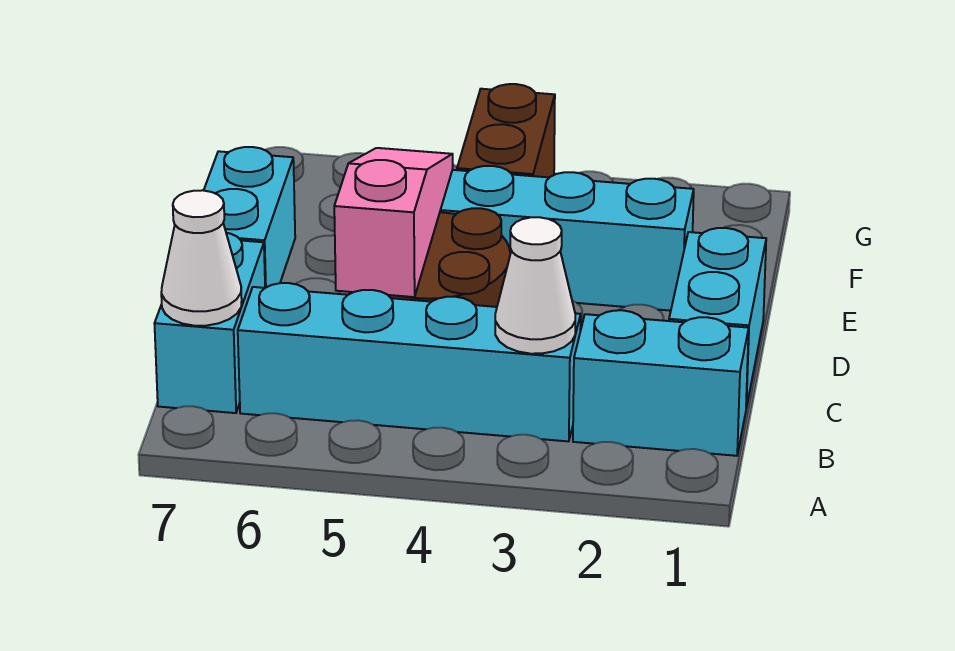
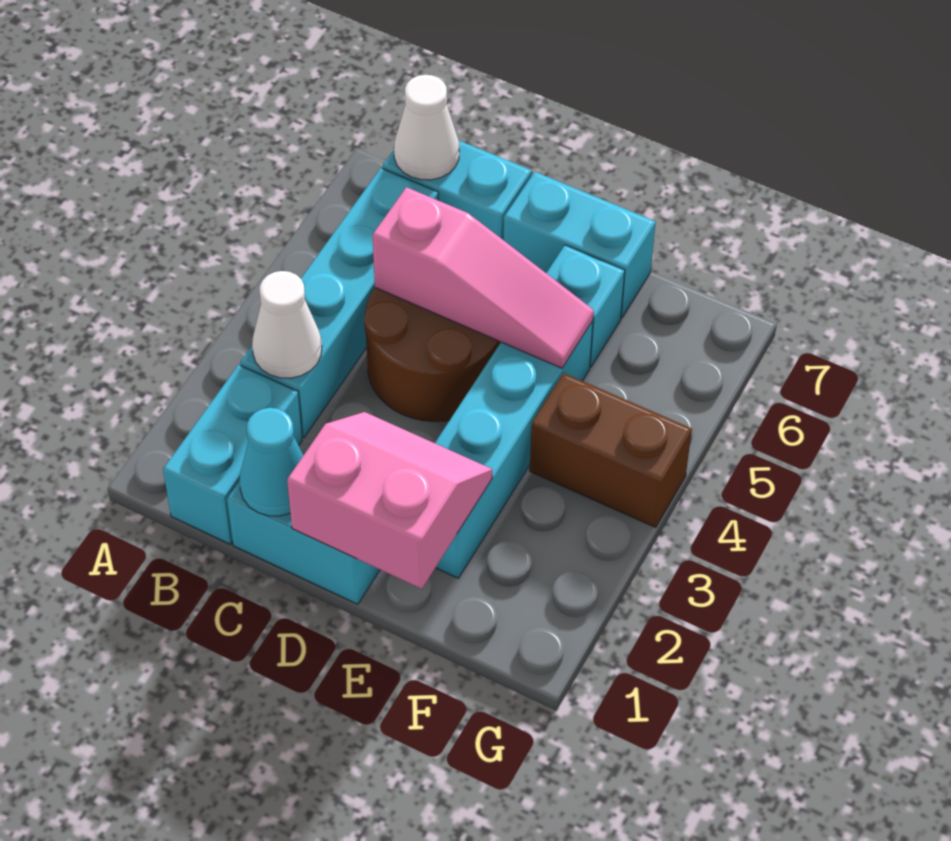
none -> cyan 1x1 cone [239,408,303,516]
none -> pink 2x2 slope [287,412,492,589]
none -> cyan 1x1 brick [546,245,625,367]

